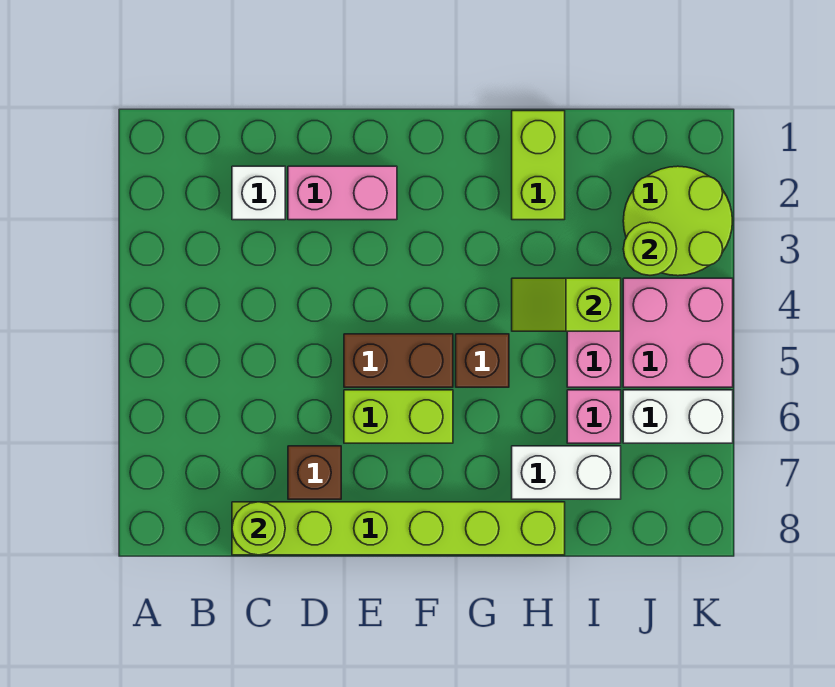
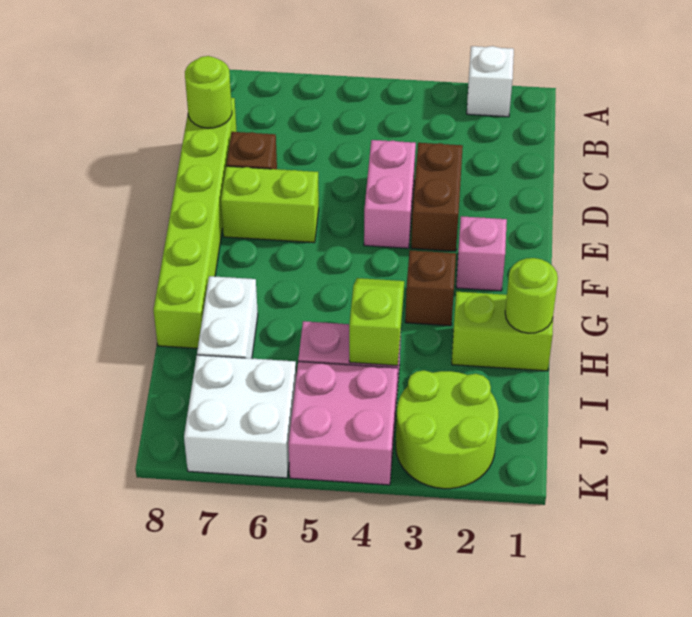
white 1x1 brick [232,166,285,220] -> white 1x1 brick moved to [467,46,514,117]
pink 1x2 brick [288,166,397,220] -> pink 1x2 brick moved to [364,140,416,248]
brown 1x2 brick [344,334,453,387] -> brown 1x2 brick moved to [411,143,463,251]
lime 1x2 brick [344,390,453,443] -> lime 1x2 brick turned to [221,166,319,243]
brown 1x1 brick [456,334,509,387] -> brown 1x1 brick moved to [405,250,456,326]
pink 1x1 brick [567,390,621,443] -> pink 1x1 brick moved to [456,216,507,291]
lime 1x1 round brick [623,222,677,275] -> lime 1x1 round brick moved to [505,258,558,333]
white 1x2 brick [623,390,733,443] -> white 2x2 brick [184,355,296,478]

